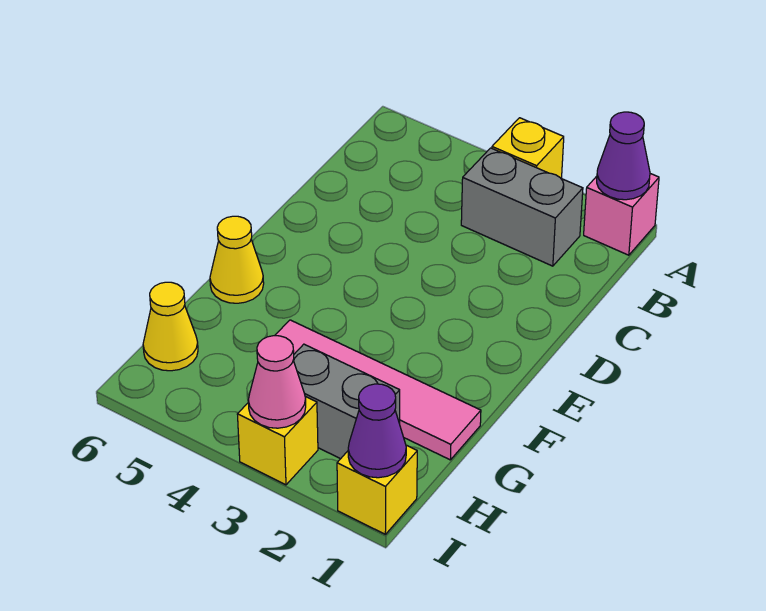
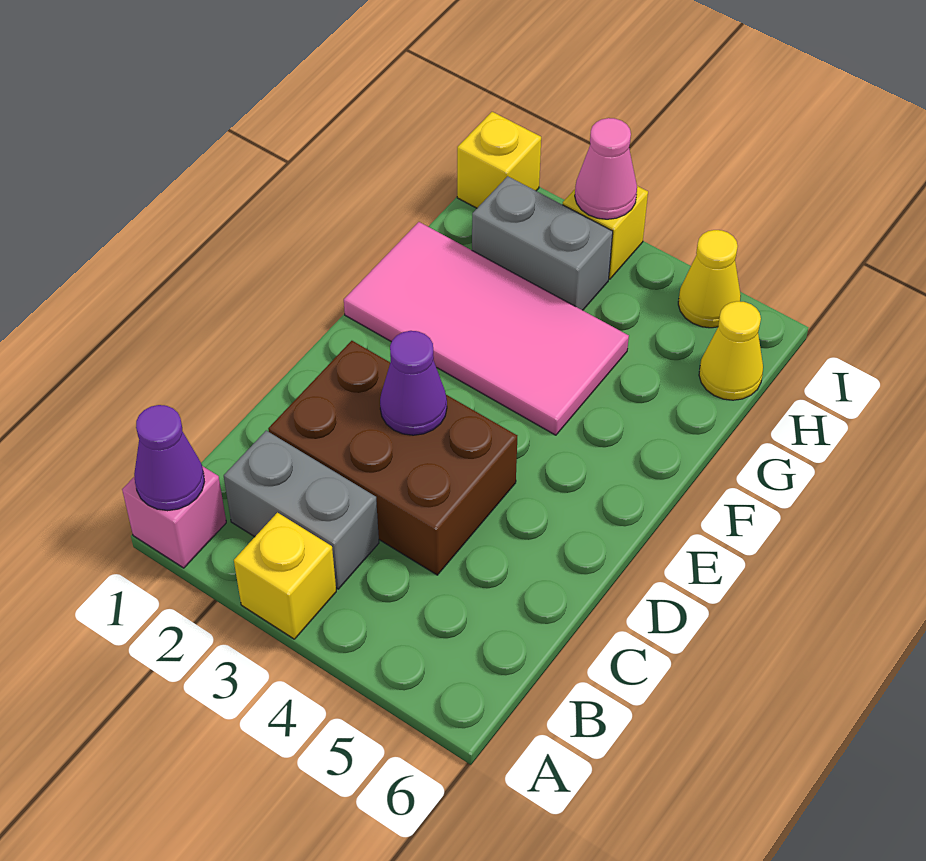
none -> brown 2x3 brick [268,341,517,575]
yellow 1x1 cone [210,216,264,303] -> yellow 1x1 cone moved to [678,230,741,328]
pink 1x4 tile [275,320,481,460] -> pink 2x4 tile [344,222,629,435]
purple 1x1 cone [348,384,406,478] -> purple 1x1 cone moved to [380,331,447,435]

